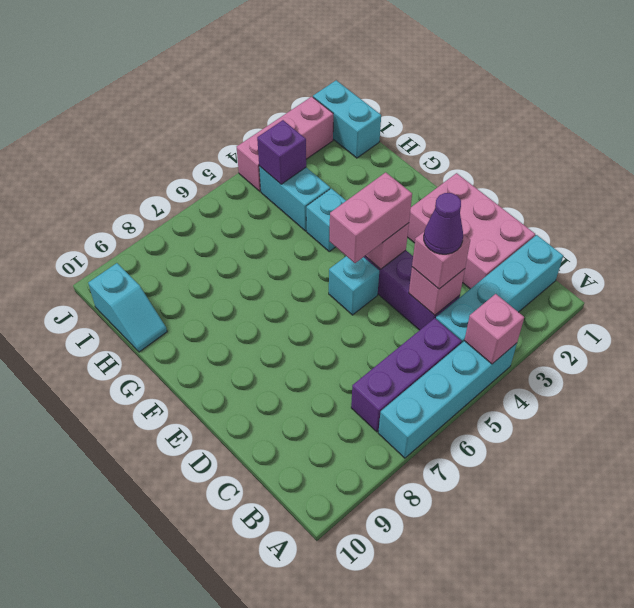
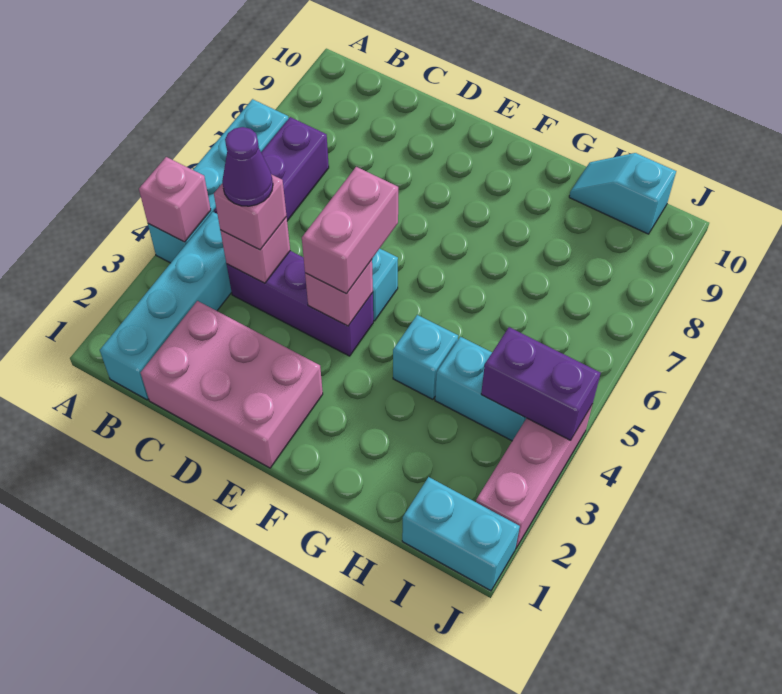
purple 1x1 brick [257,120,306,184] -> purple 1x2 brick [481,327,601,441]

